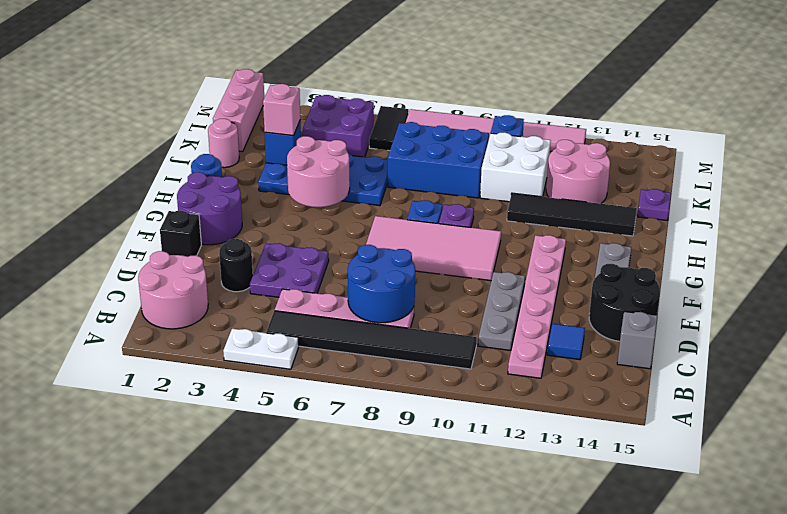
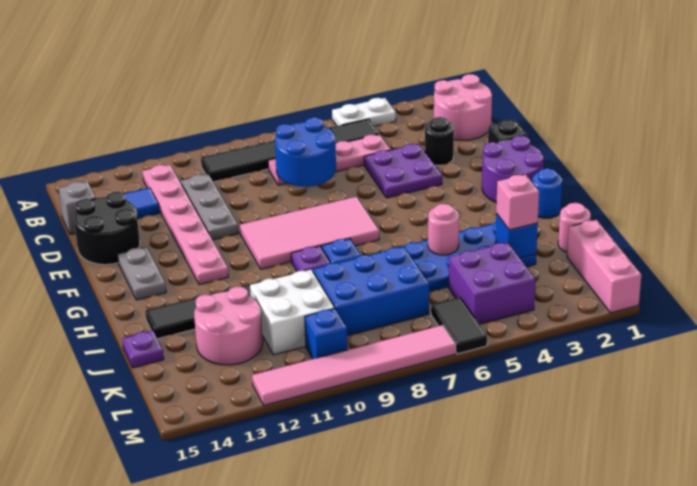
pink 2x2 round brick [287,136,350,207] -> pink 1x1 round brick [428,204,459,255]

